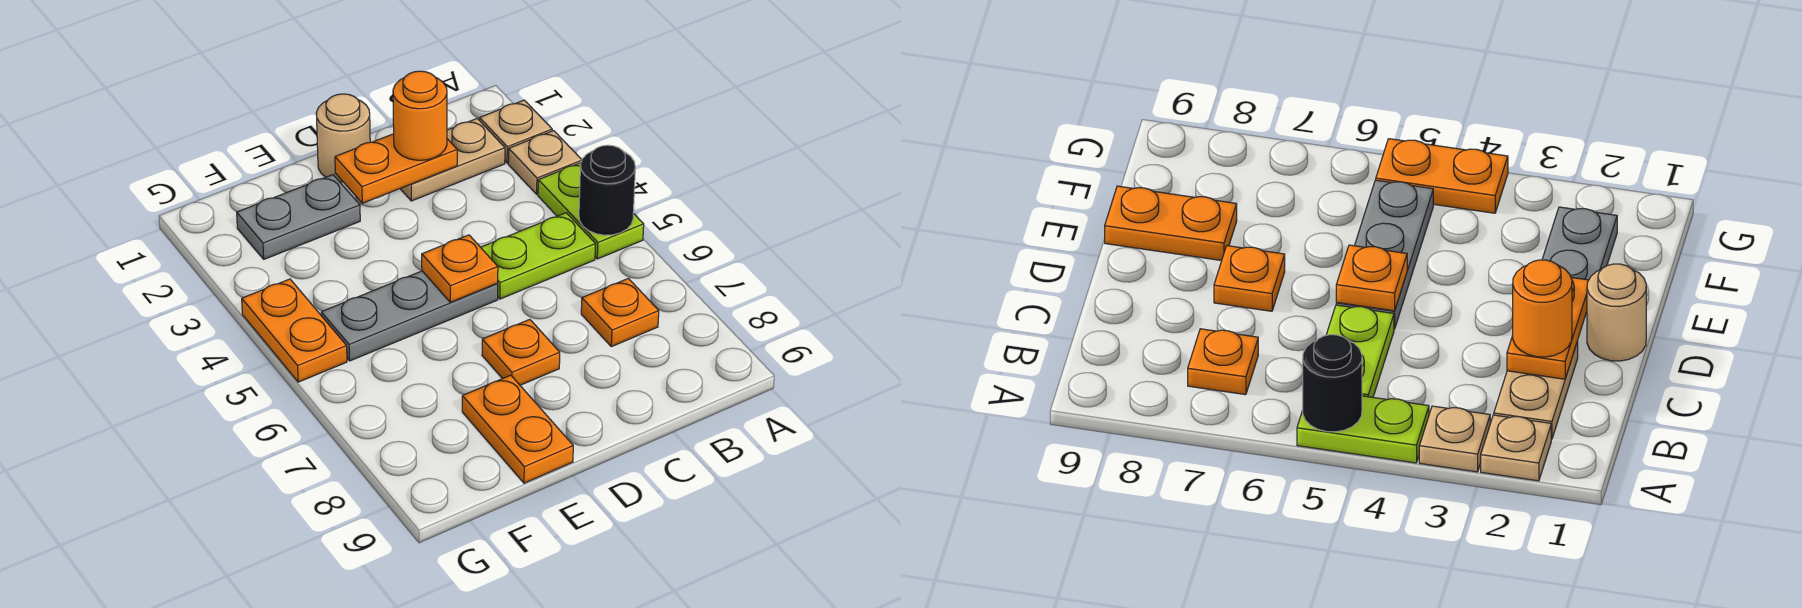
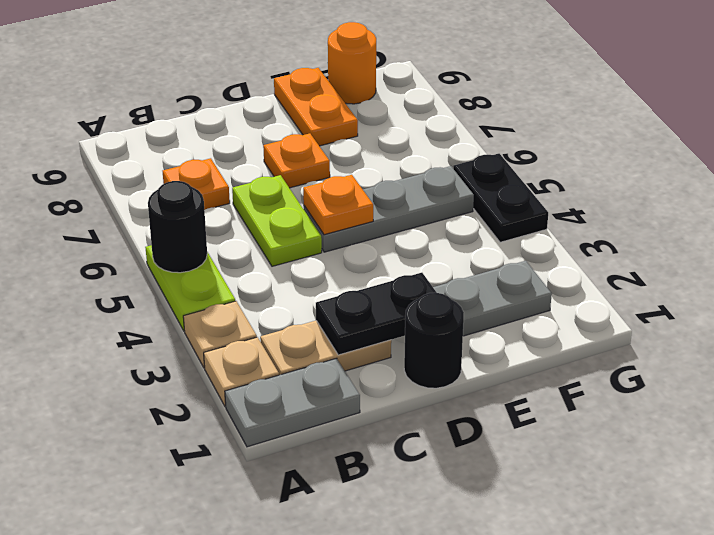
none -> grey 1x2 plate [225,358,360,447]
lime 1x2 plate [481,213,596,299] -> lime 1x2 plate turned to [232,175,322,266]
orange 1x2 plate [335,134,457,203] -> black 1x2 plate [316,273,437,355]
orange 1x1 round brick [393,71,447,160] -> orange 1x1 round brick moved to [328,22,376,104]
tan 1x1 round brick [316,94,370,182] -> black 1x1 round brick [404,293,464,388]
orange 1x2 plate [242,279,347,382] -> black 1x2 plate [453,154,548,242]

